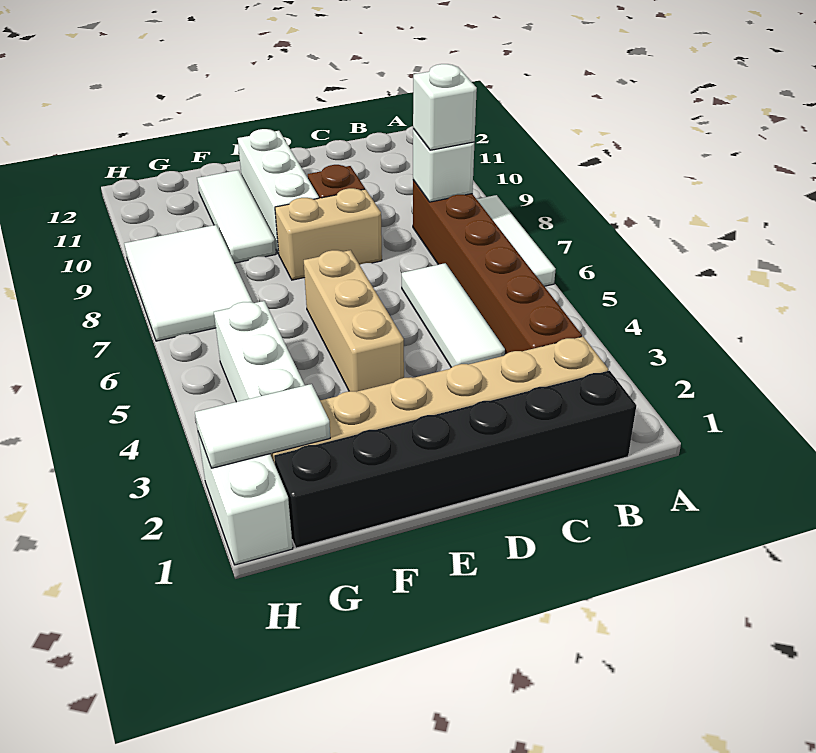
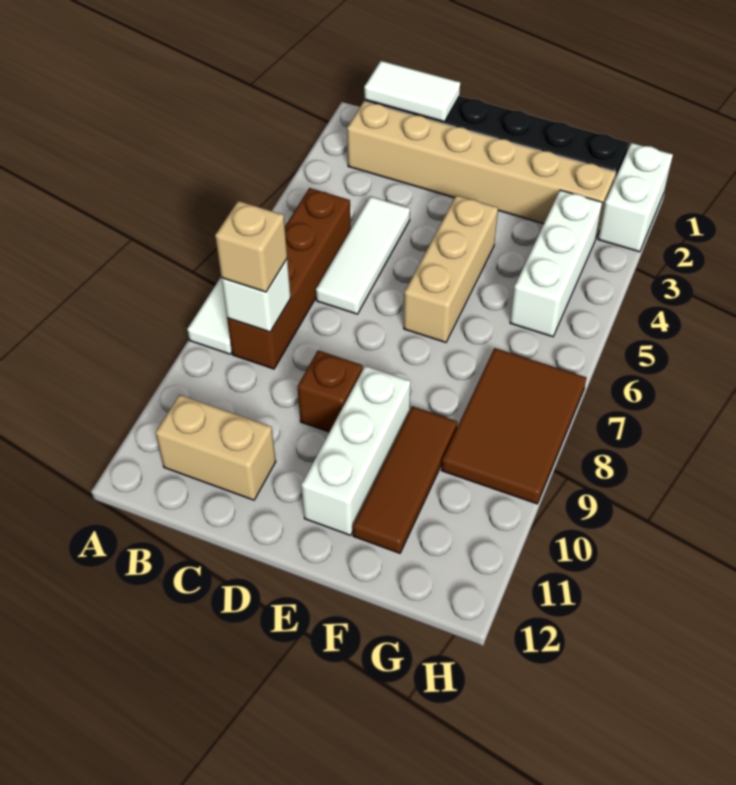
brown 1x6 brick [413,180,582,354] -> brown 1x4 brick [227,188,351,369]
white 1x1 brick [413,64,477,150] -> tan 1x1 brick [215,201,287,292]
tan 1x2 brick [275,188,382,280] -> tan 1x2 brick moved to [156,395,276,500]
white 1x3 tile [197,170,276,263] -> brown 1x3 tile [353,406,457,553]
white 1x2 tile [195,384,330,468] -> white 1x2 tile moved to [364,61,460,122]
white 2x3 tile [124,225,253,341] -> brown 2x3 tile [441,348,586,504]

